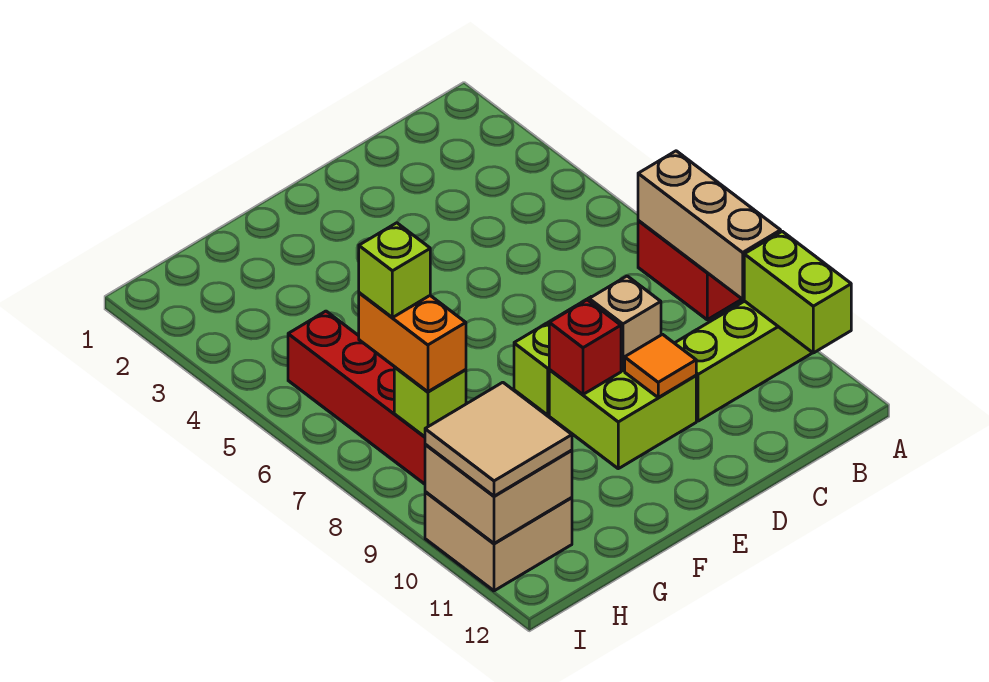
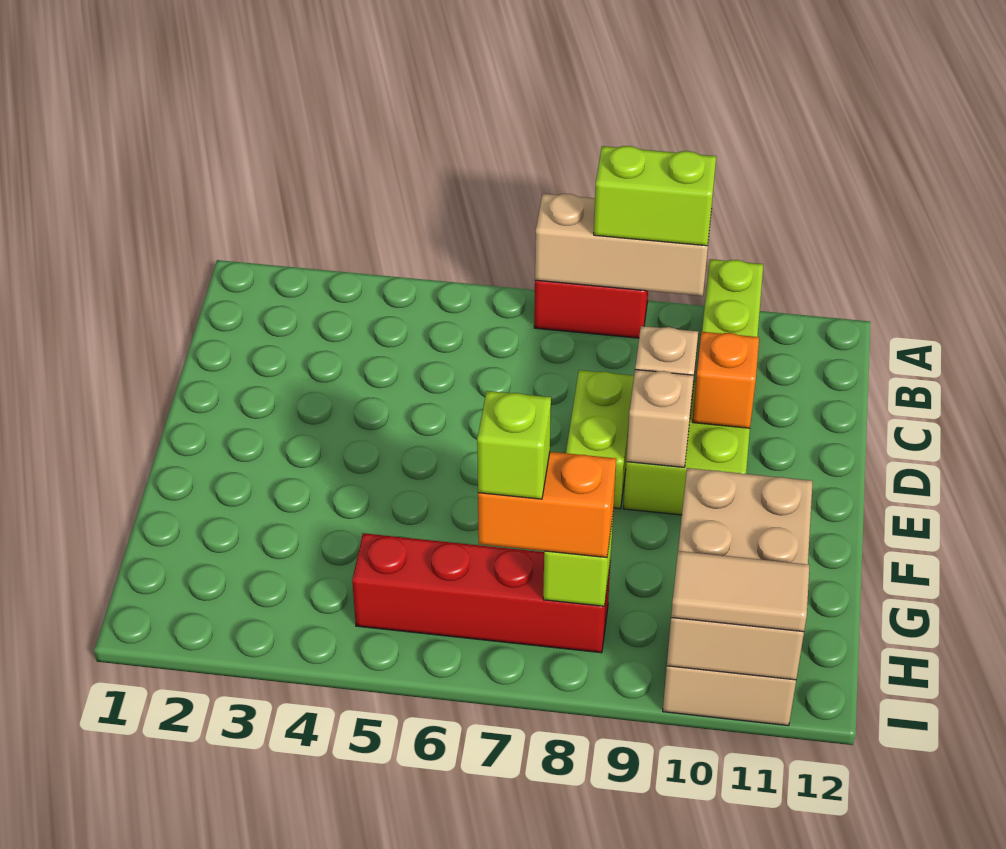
lime 1x2 brick [744,231,851,353] -> lime 1x2 brick moved to [594,146,716,246]
orange 1x1 tile [625,334,696,397] -> orange 1x1 brick [692,332,759,428]
red 1x1 brick [549,300,621,394] -> tan 1x1 brick [626,370,694,467]
tan 2x2 brick [425,444,572,543] -> tan 2x3 brick [667,468,813,680]
tan 2x2 tile [425,382,572,496] -> tan 1x2 tile [671,551,810,632]

